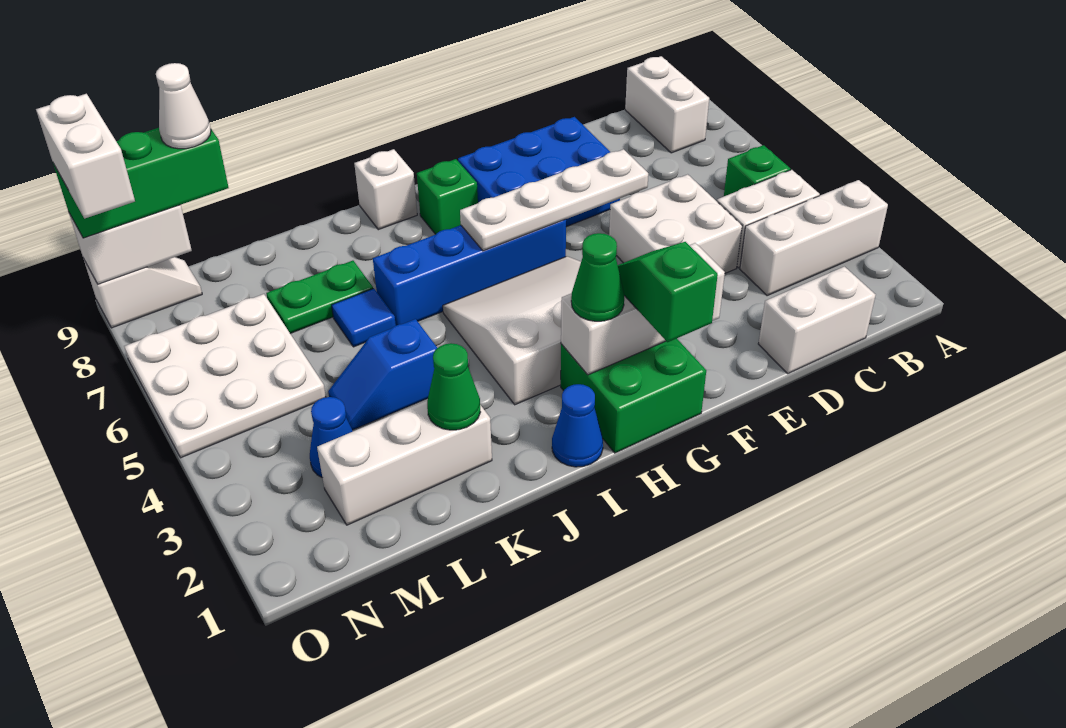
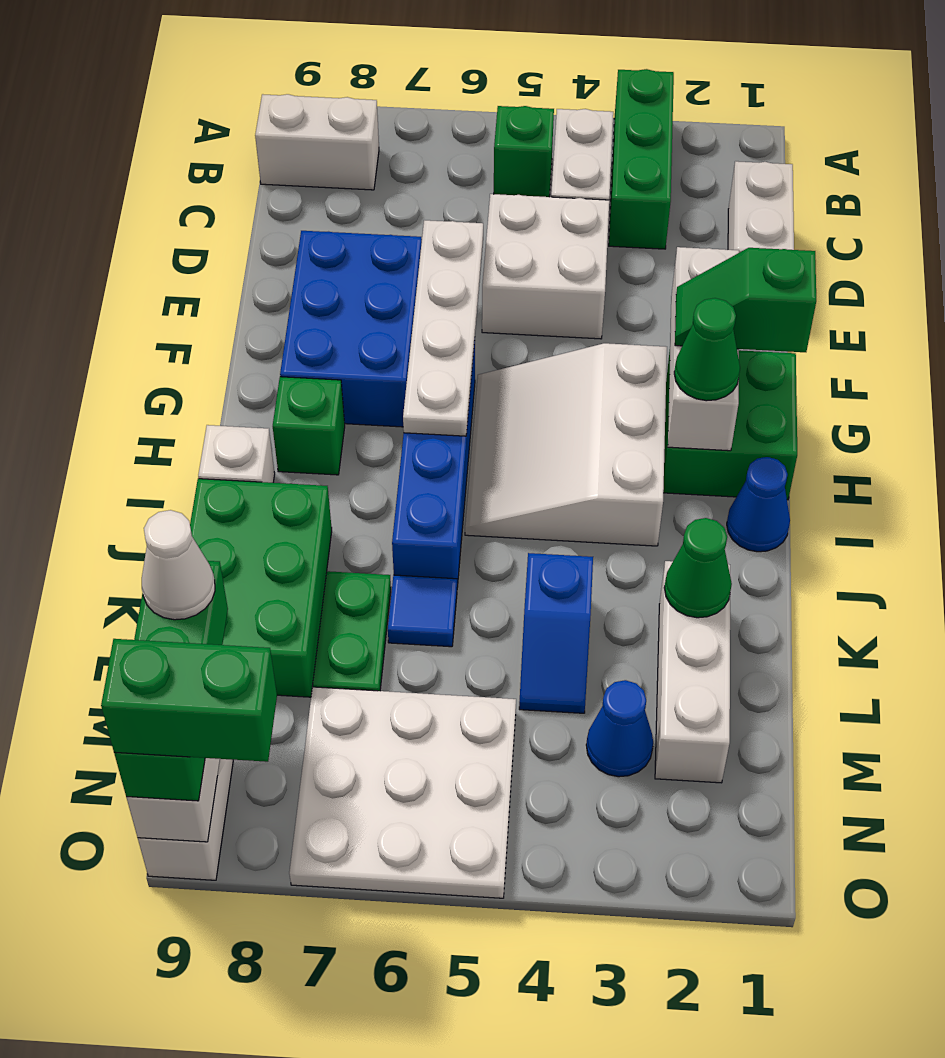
white 1x3 brick [740,180,888,296] -> green 1x3 brick [609,69,674,249]
none -> green 2x3 brick [190,479,332,697]
white 1x2 brick [36,94,135,219] -> green 1x2 brick [101,639,277,762]

